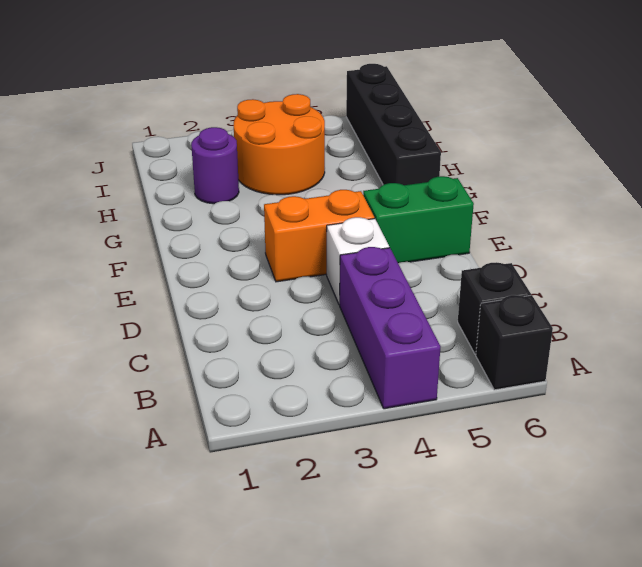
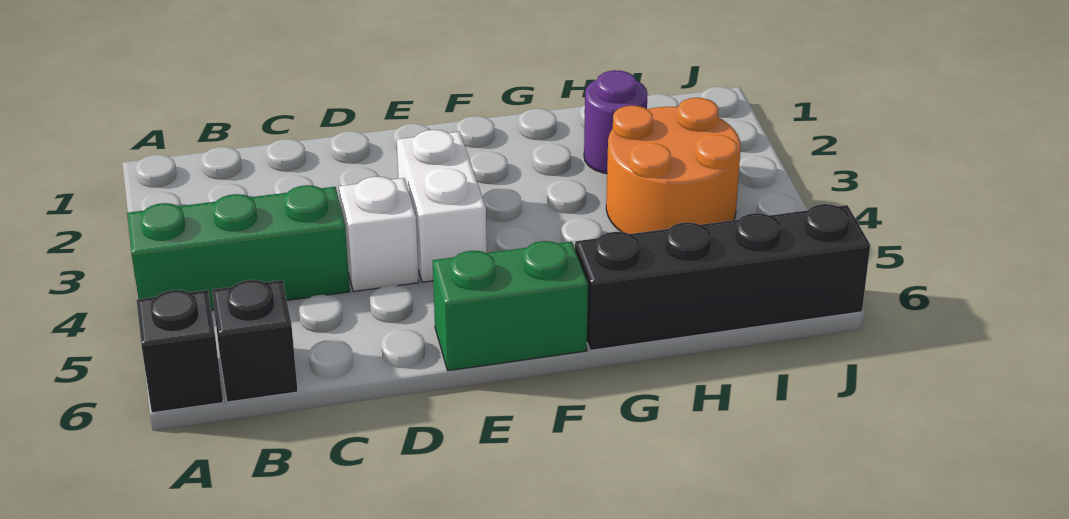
purple 1x3 brick [340,247,441,409] -> green 1x3 brick [127,185,350,311]
orange 1x2 brick [264,190,374,282] -> white 1x2 brick [397,130,487,282]
green 1x2 brick [363,176,474,263] -> green 1x2 brick turned to [432,241,588,371]

